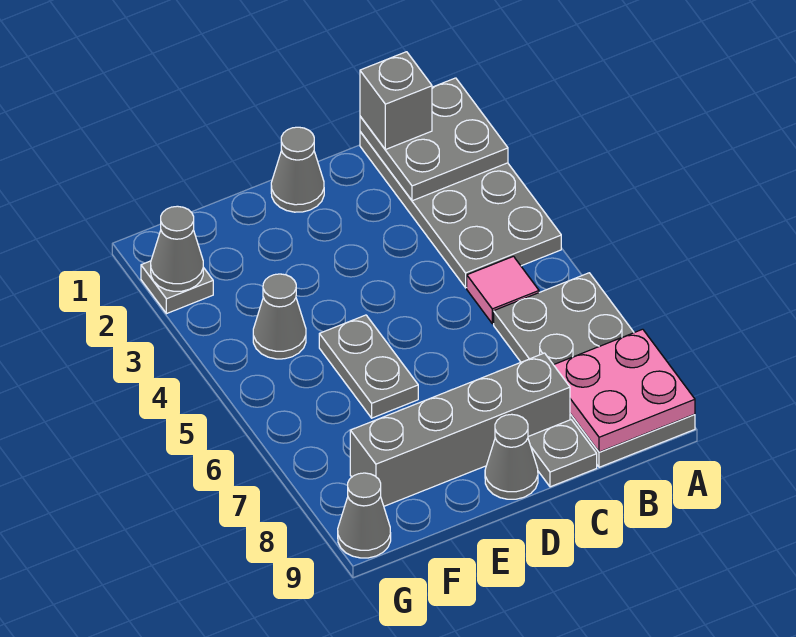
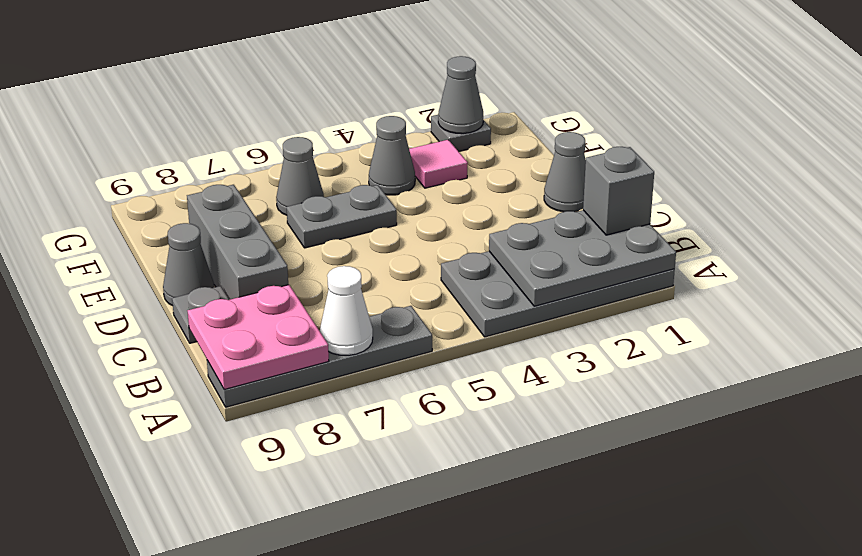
grey 2x2 plate [360,78,508,201] -> grey 2x3 plate [489,210,676,306]
grey 2x4 plate [494,273,695,467] -> grey 1x4 plate [207,306,432,407]
none -> white 1x1 cone [320,266,373,355]
pink 1x1 tile [467,256,539,324] -> pink 1x1 tile moved to [409,140,468,188]
grey 1x4 brick [350,353,570,506] -> grey 1x3 brick [187,185,288,300]
grey 1x1 cone [338,473,391,558] -> grey 1x1 cone moved to [276,137,324,215]

